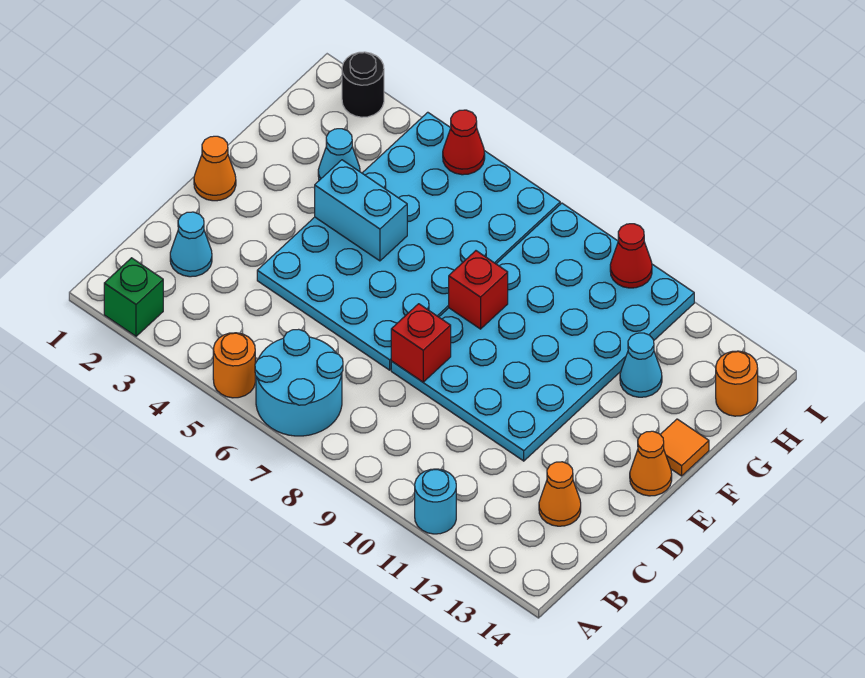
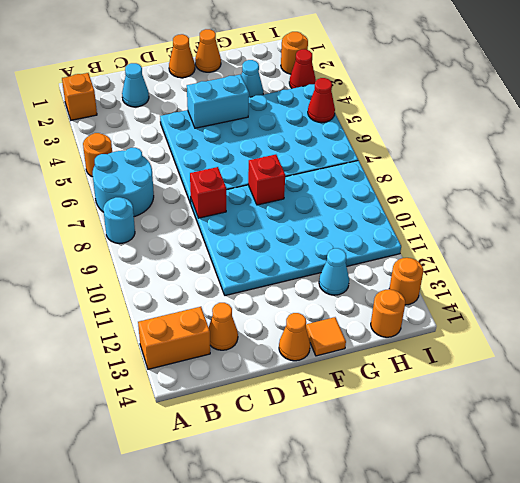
green 1x1 brick [104,258,163,336] -> orange 1x1 brick [62,73,97,120]
cyan 1x1 round brick [415,469,456,534] -> cyan 1x1 round brick moved to [103,197,135,243]
none -> orange 1x2 brick [138,307,210,369]
none -> orange 1x1 cone [195,29,221,72]
cyan 1x2 brick [315,160,407,261] -> cyan 1x2 brick turned to [187,74,249,128]
black 1x1 round brick [342,52,384,117] -> orange 1x1 round brick [281,32,308,74]
red 1x1 cone [610,224,652,288] -> red 1x1 cone moved to [289,49,316,89]
none -> orange 1x1 round brick [389,258,423,305]

